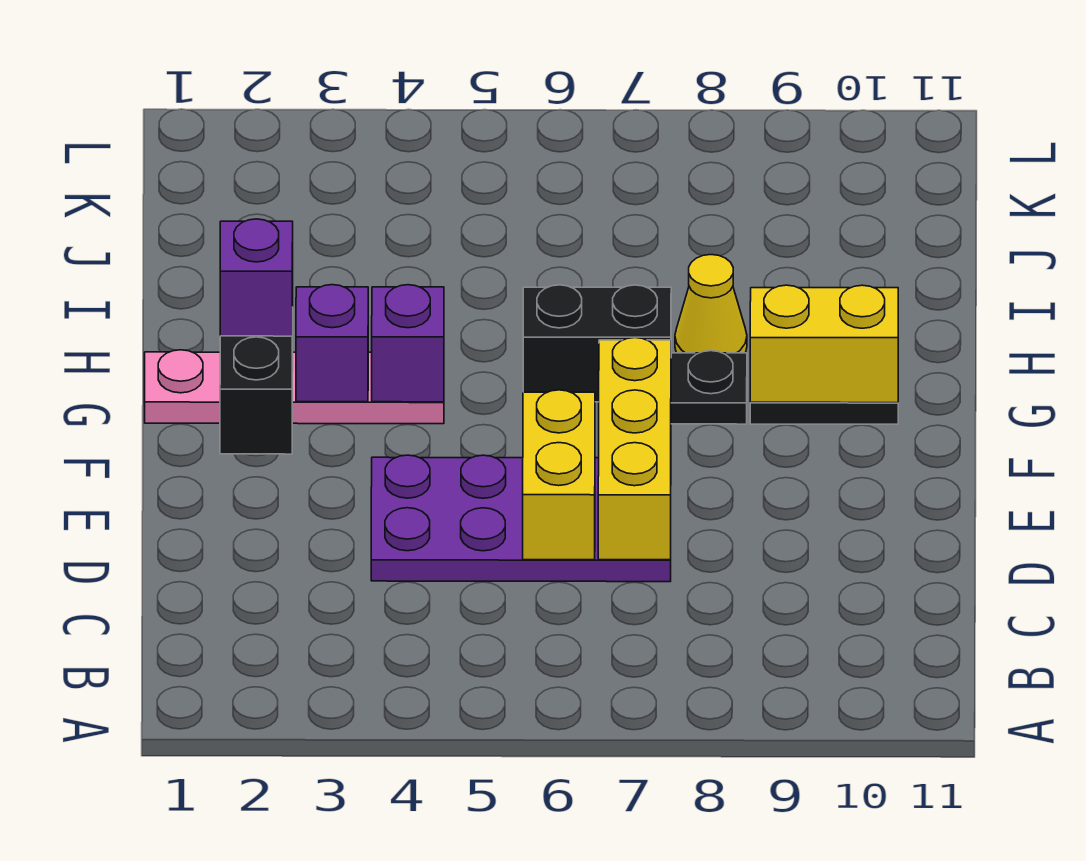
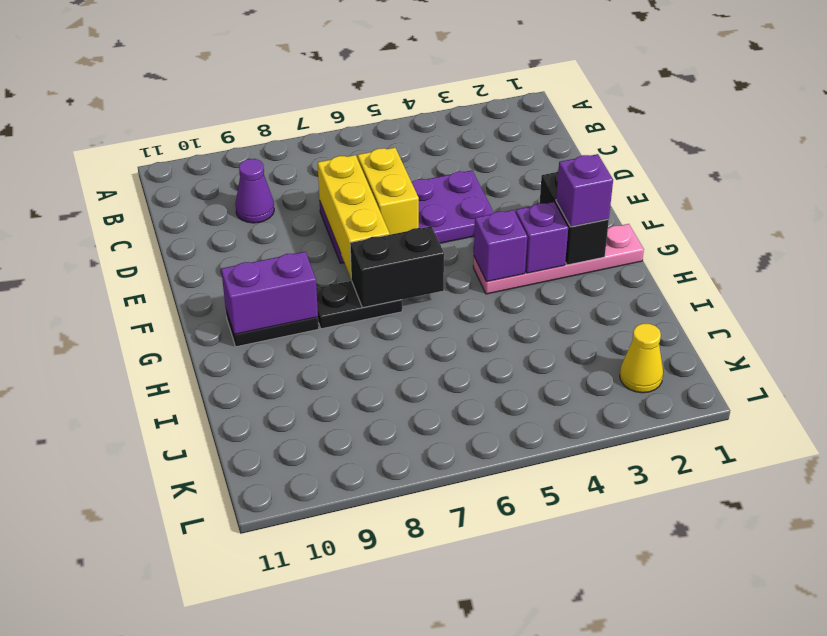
none -> purple 1x1 cone [235,159,274,223]
yellow 1x2 brick [750,285,898,403] -> purple 1x2 brick [221,252,318,334]
yellow 1x1 cone [675,255,747,353] -> yellow 1x1 cone moved to [620,324,663,393]

